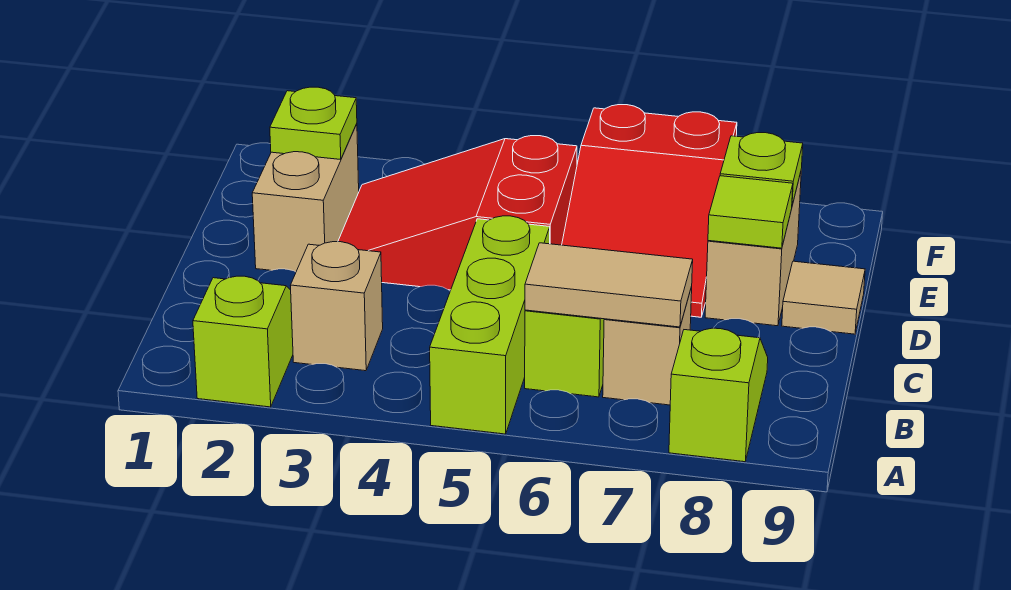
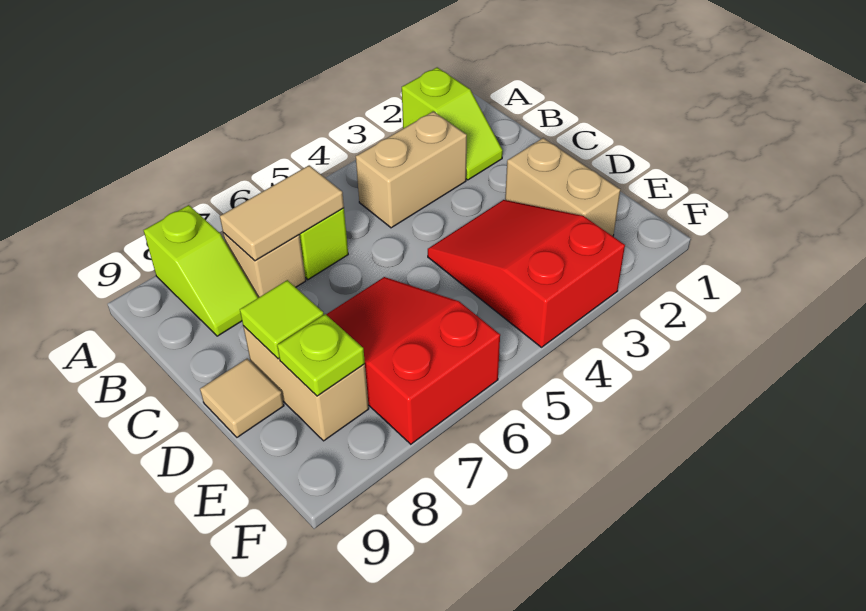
lime 1x3 brick [430,216,550,434] -> none
tan 1x1 brick [290,242,383,371] -> tan 1x2 brick [356,111,467,228]
red 2x3 slope [338,136,577,290] -> red 2x3 slope turned to [428,200,625,347]
lime 1x1 plate [270,87,357,160] -> none

